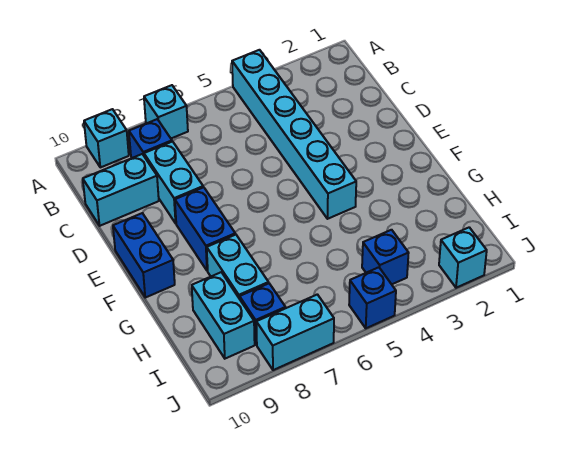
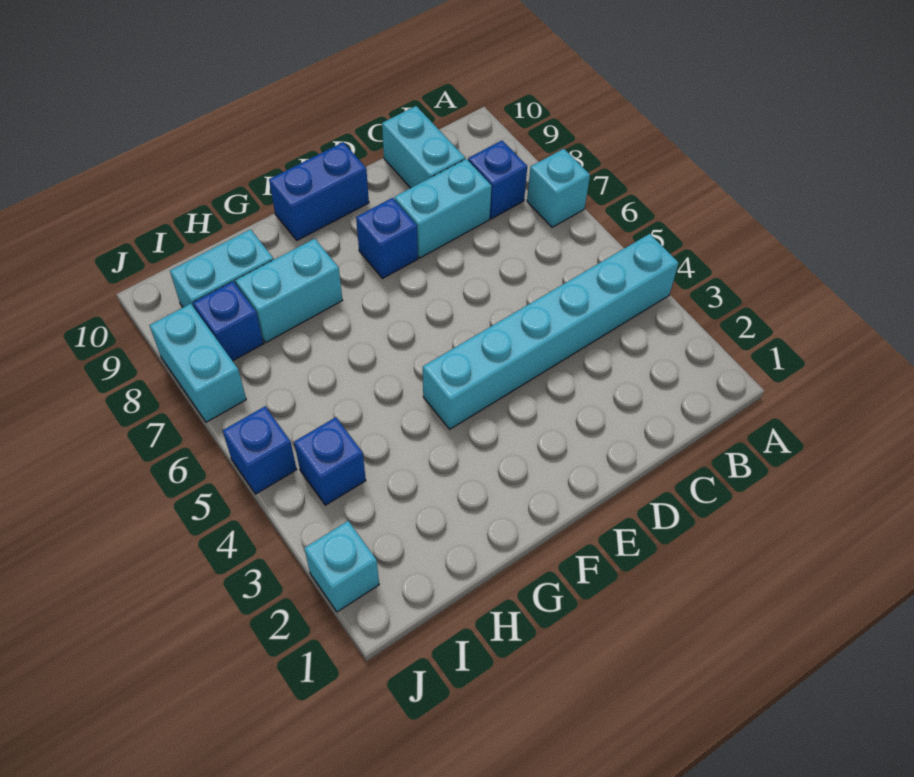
cyan 1x1 brick [84,109,129,167] -> none
blue 1x2 brick [175,187,235,271] -> blue 1x1 brick [356,198,418,279]

